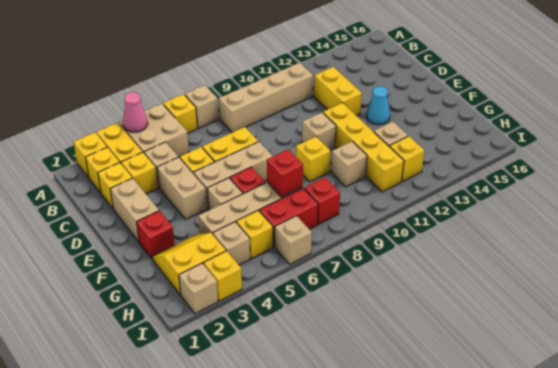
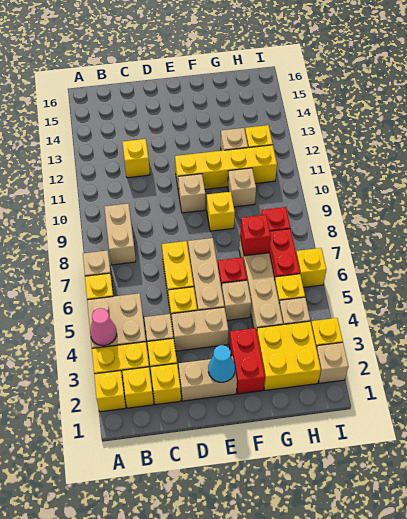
tan 1x4 brick [219,63,313,132] -> tan 1x2 brick [104,204,136,265]
yellow 1x2 brick [314,67,362,116] -> yellow 1x1 brick [122,139,150,178]
cyan 1x1 cone [367,86,390,125] -> cyan 1x1 cone moved to [208,345,235,382]
red 1x1 brick [137,211,174,259] -> red 1x2 brick [229,328,265,394]
yellow 2x2 slope [152,233,226,295] -> yellow 2x2 brick [257,321,321,390]
tan 1x1 brick [275,216,312,264] -> yellow 1x1 brick [296,248,326,287]

